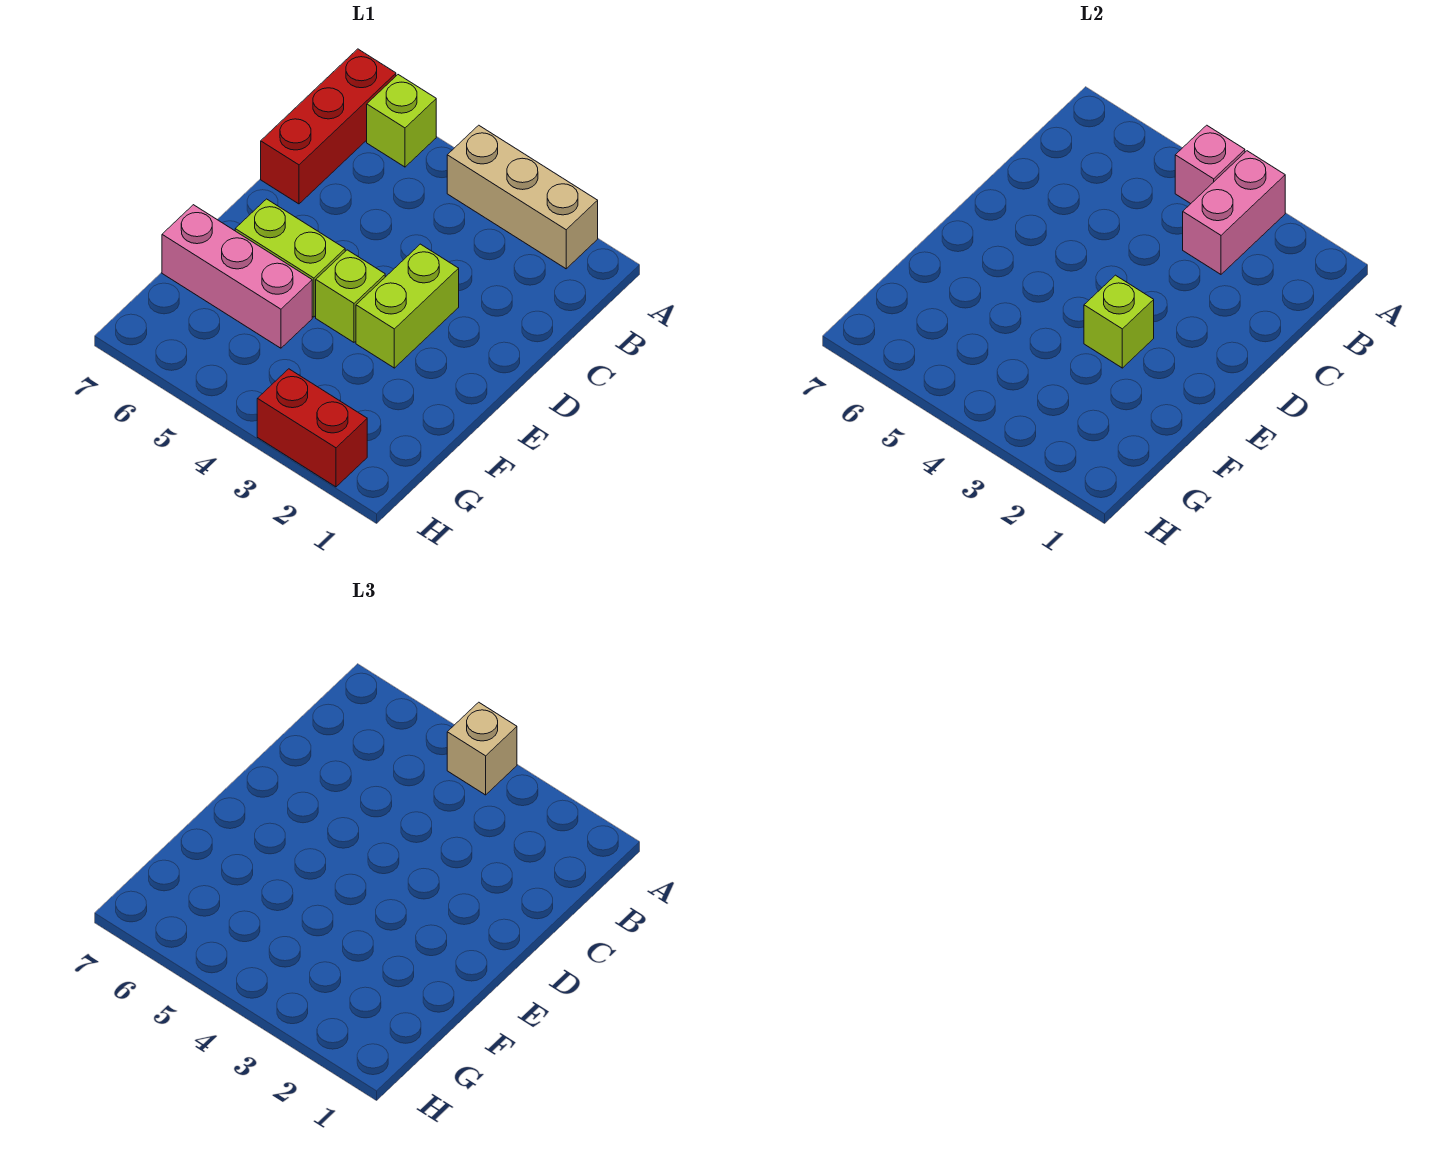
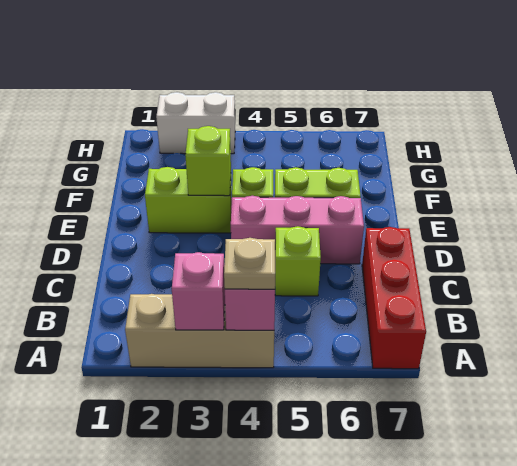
pink 1x2 brick [1183,151,1285,274] -> pink 1x1 brick [172,252,225,330]
tan 1x1 brick [447,702,517,795] -> tan 1x1 plate [224,238,275,289]
lime 1x1 brick [367,75,436,167] -> lime 1x1 brick moved to [275,226,321,296]
lime 1x2 brick [356,244,459,368] -> lime 1x2 brick turned to [145,167,232,233]
pink 1x3 brick [162,205,312,348] -> pink 1x3 brick moved to [231,196,364,264]
red 1x2 brick [257,369,367,487] -> white 1x2 brick [156,92,235,154]

